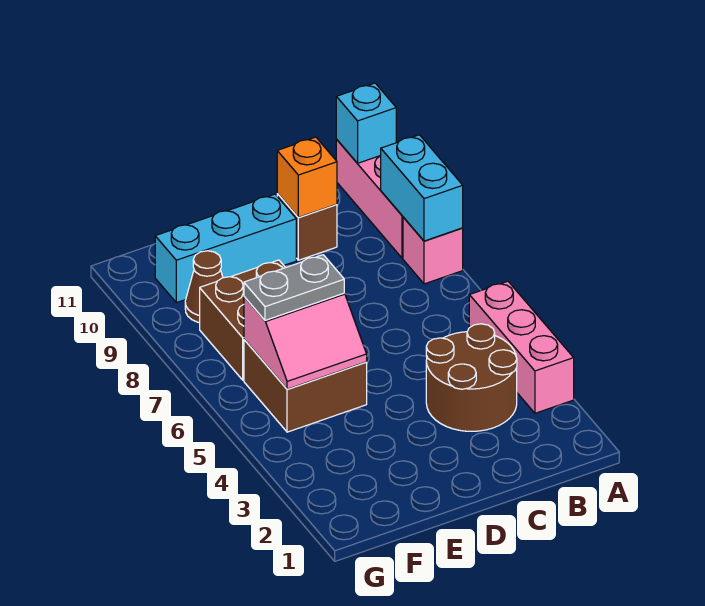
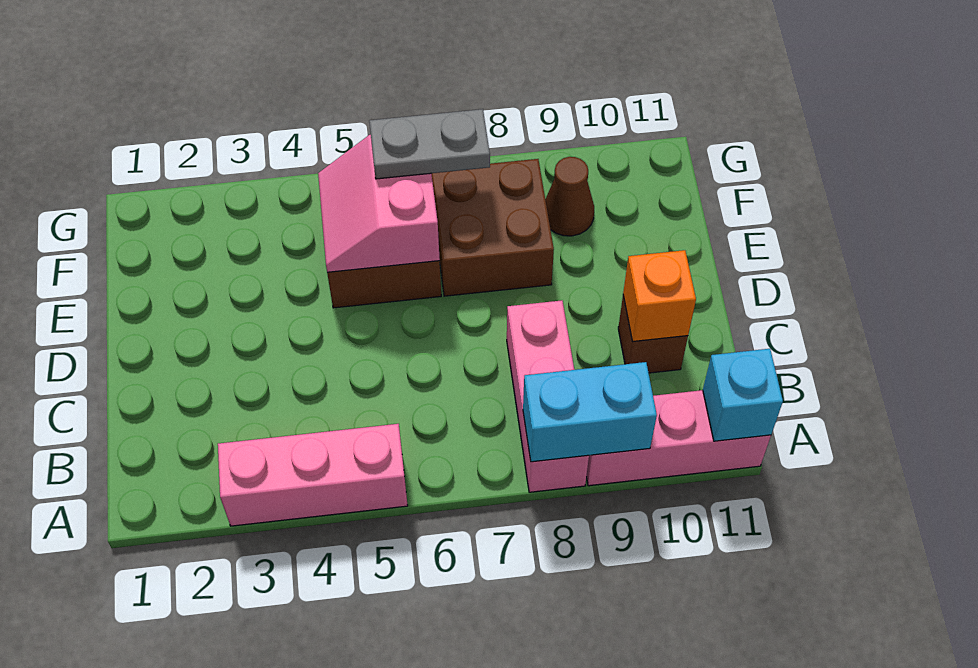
pink 1x1 brick [403,217,463,284] -> pink 1x3 brick [507,300,589,492]
brown 2x2 round brick [426,324,517,431] -> none
cyan 1x3 brick [155,194,296,303] -> none
grey 1x2 plate [244,255,344,320] -> grey 1x2 plate turned to [369,109,490,179]

